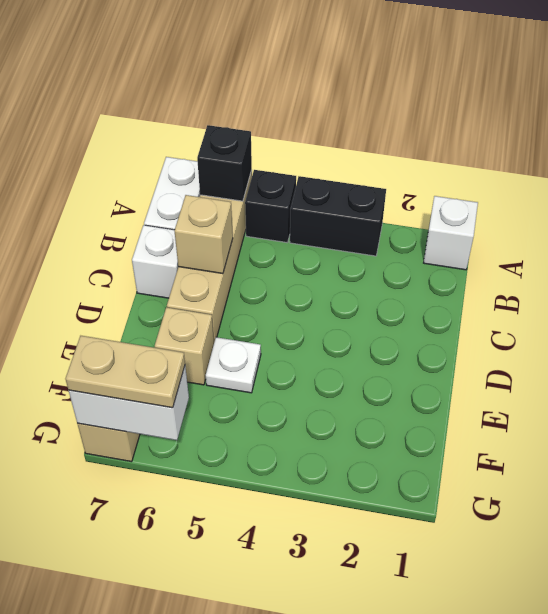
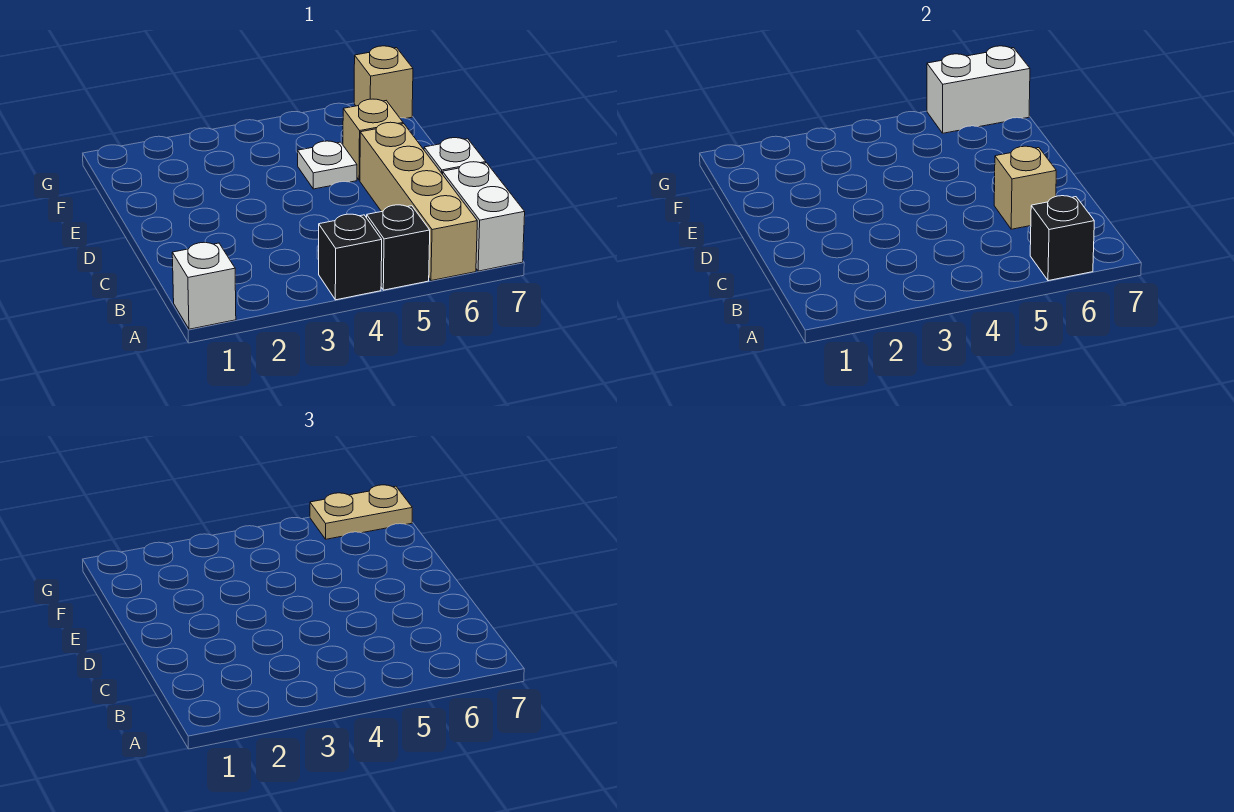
black 1x2 brick [290,176,386,256] -> black 1x1 brick [319,214,382,300]

